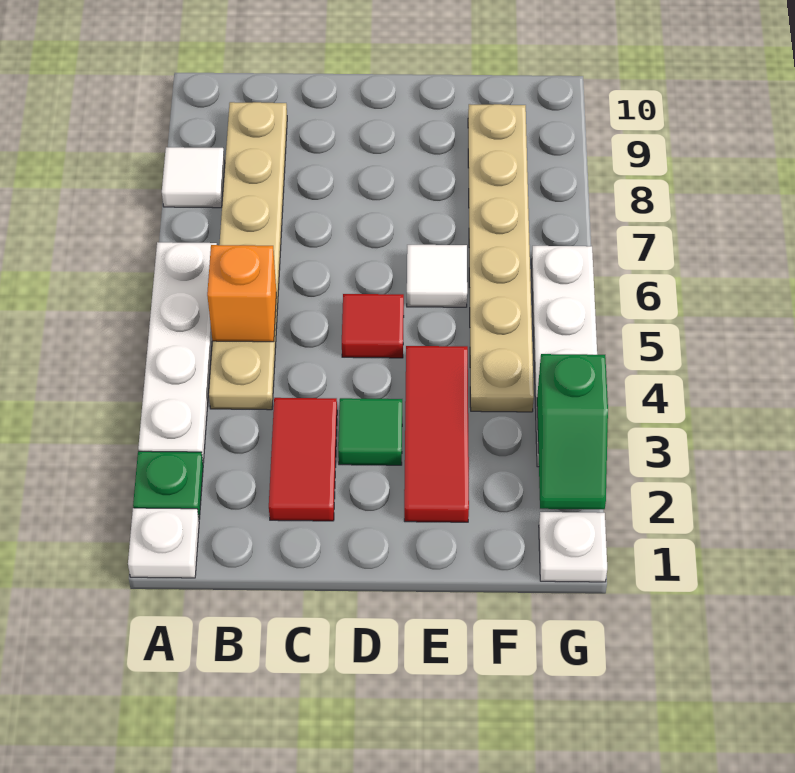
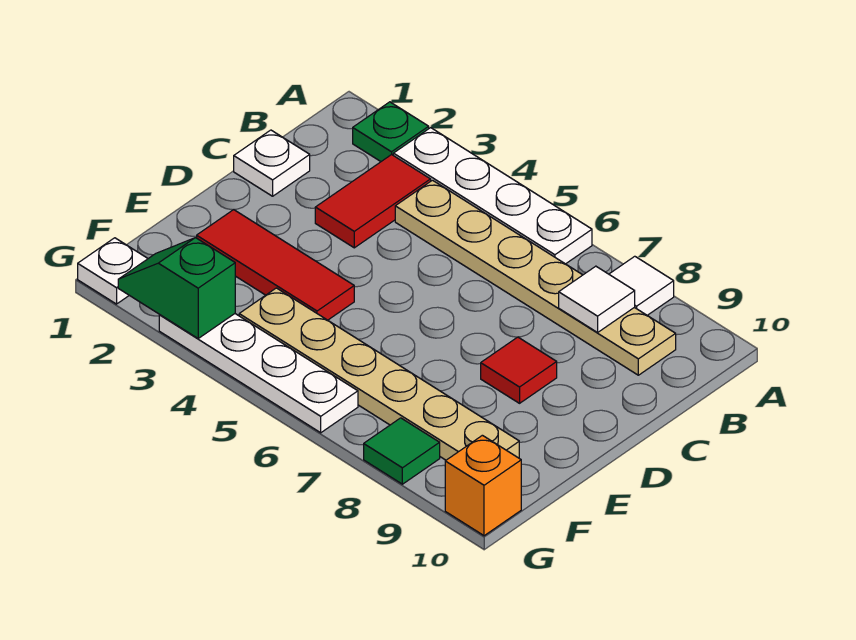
white 1x1 plate [128,508,199,578] -> white 1x1 plate moved to [234,130,310,196]
orange 1x1 brick [207,245,276,342] -> orange 1x1 brick moved to [445,435,521,536]
red 1x2 tile [269,398,337,521] -> red 1x2 tile turned to [315,155,431,248]
green 1x1 tile [338,398,402,465] -> green 1x1 tile moved to [364,418,440,484]
red 1x1 tile [342,294,404,358] -> red 1x1 tile moved to [481,337,557,403]
white 1x1 tile [407,245,467,307] -> white 1x1 tile moved to [559,266,635,332]

